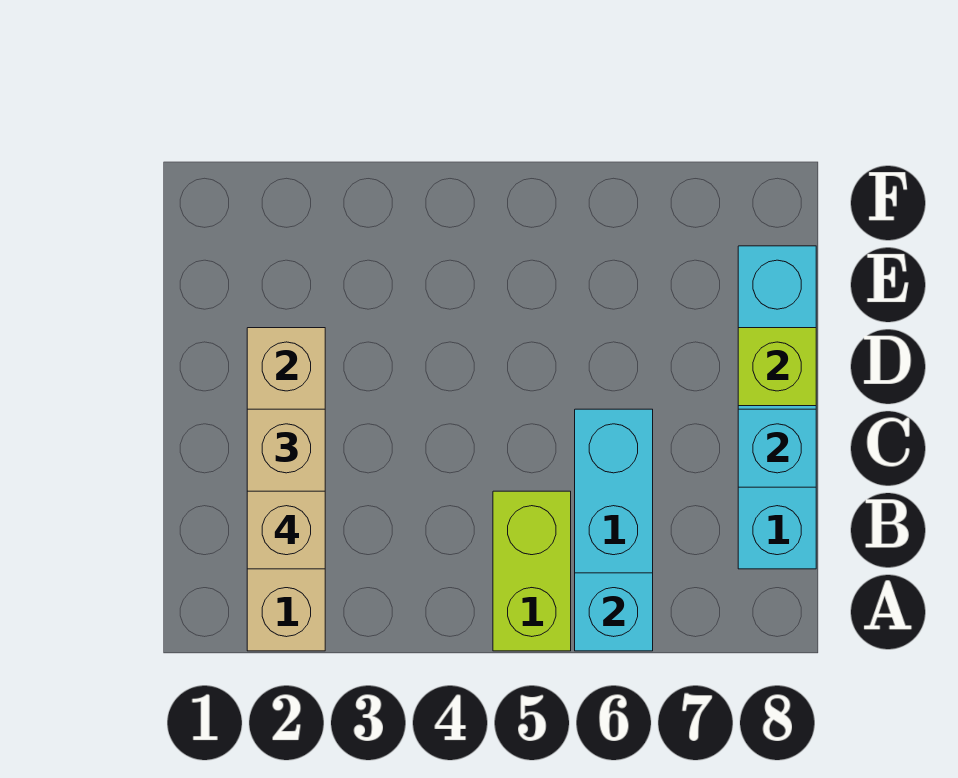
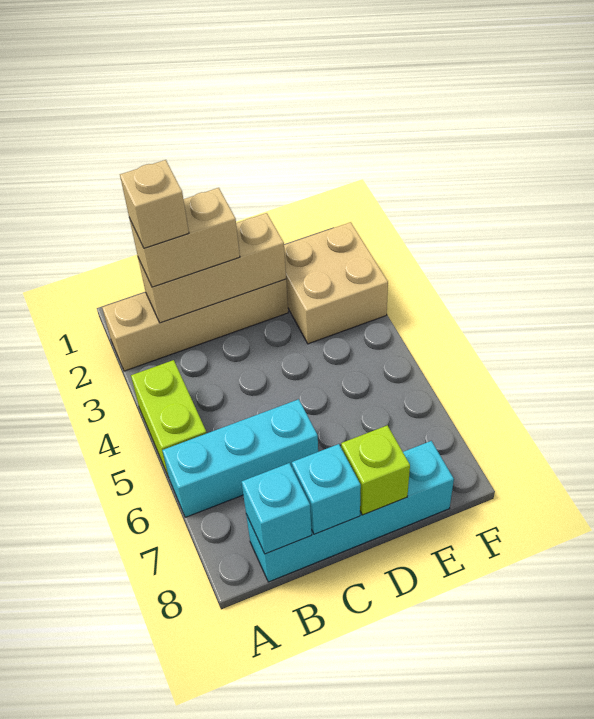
lime 1x2 brick [493,491,571,651] -> lime 1x2 brick turned to [131,360,207,477]
cyan 1x1 brick [575,573,653,651] -> cyan 1x1 brick moved to [242,463,312,554]
none -> tan 2x2 brick [284,222,388,344]

